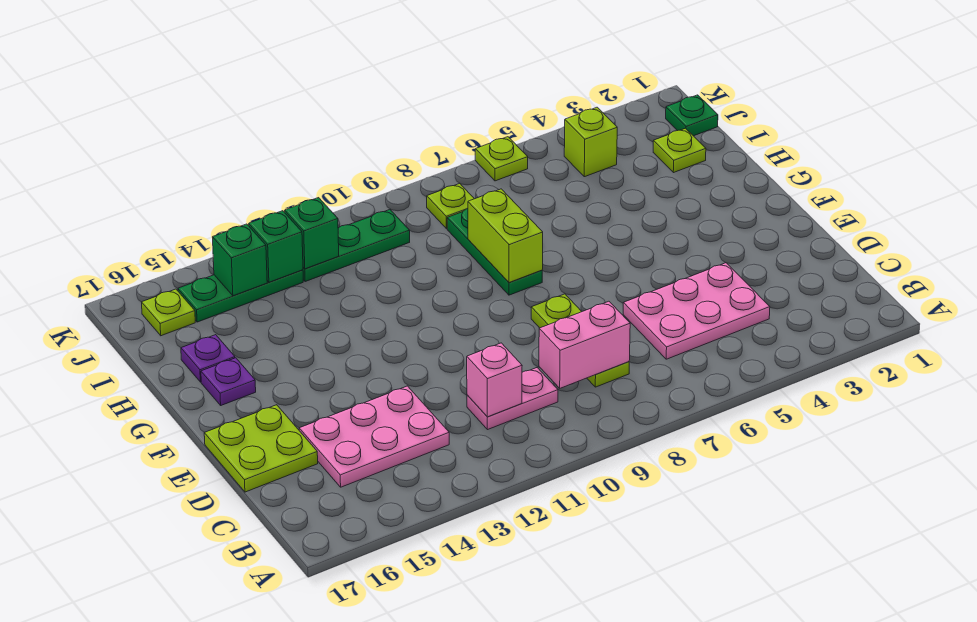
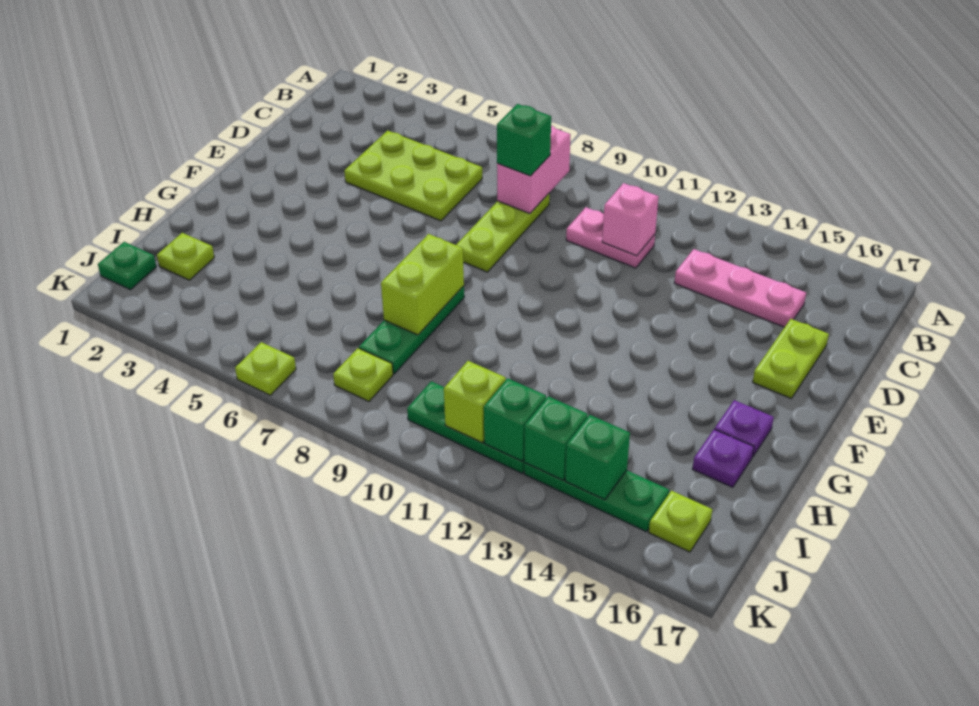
pink 2x3 plate [623,263,770,359] -> lime 2x3 plate [344,131,482,221]
pink 1x2 brick [539,301,630,388] -> pink 1x2 brick turned to [497,125,571,214]
none -> green 1x1 brick [497,104,551,176]
pink 2x3 plate [299,386,449,487] -> pink 1x3 plate [675,249,806,327]
lime 2x2 plate [204,405,318,492] -> lime 1x2 plate [753,319,829,398]
lime 1x1 brick [564,107,617,177] -> lime 1x1 brick moved to [444,361,506,443]

